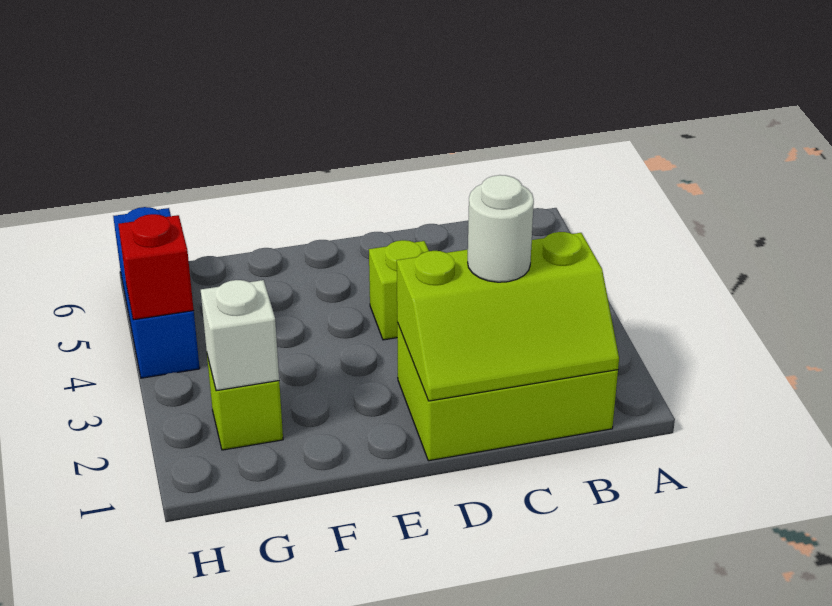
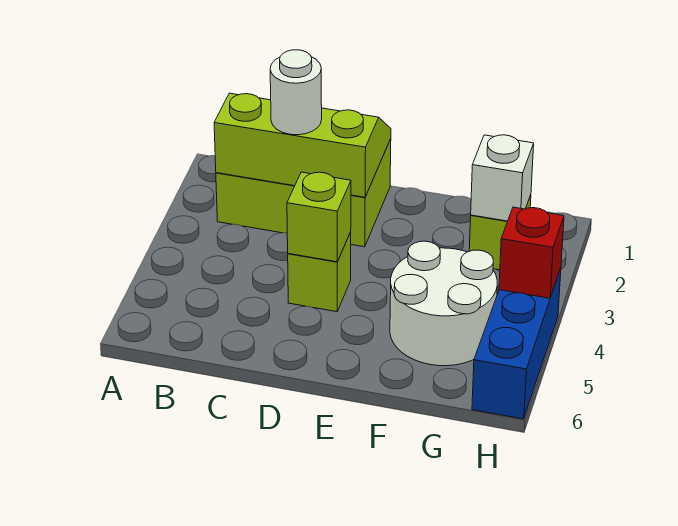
none -> lime 1x1 brick [287,172,351,262]
none -> white 2x2 round brick [390,241,497,366]

